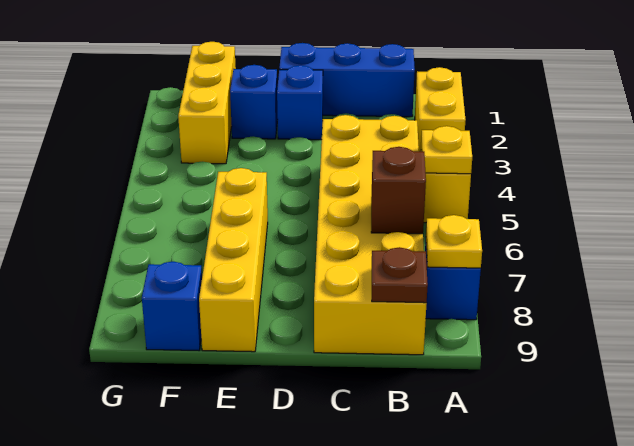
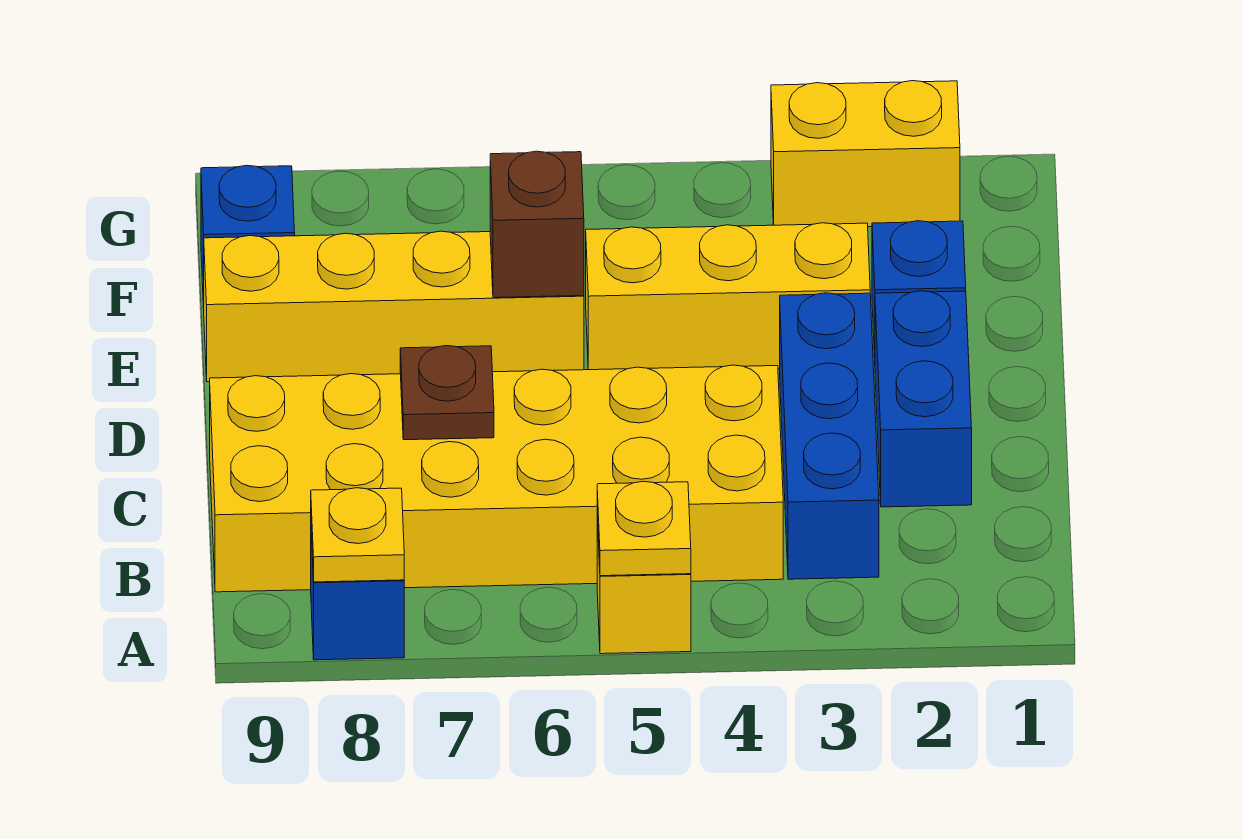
yellow 1x2 brick [415,67,466,151] -> yellow 1x2 brick moved to [771,81,960,227]
blue 1x3 brick [279,43,415,117] -> blue 1x3 brick moved to [780,293,879,579]
brown 1x1 brick [371,147,426,234] -> brown 1x1 brick moved to [490,151,584,298]
brown 1x1 plate [372,247,428,303] -> brown 1x1 plate moved to [400,346,494,440]
blue 1x1 brick [277,65,323,140] -> blue 1x2 brick [875,291,972,507]
yellow 1x3 brick [178,42,236,164] -> yellow 1x3 brick moved to [586,223,870,370]

